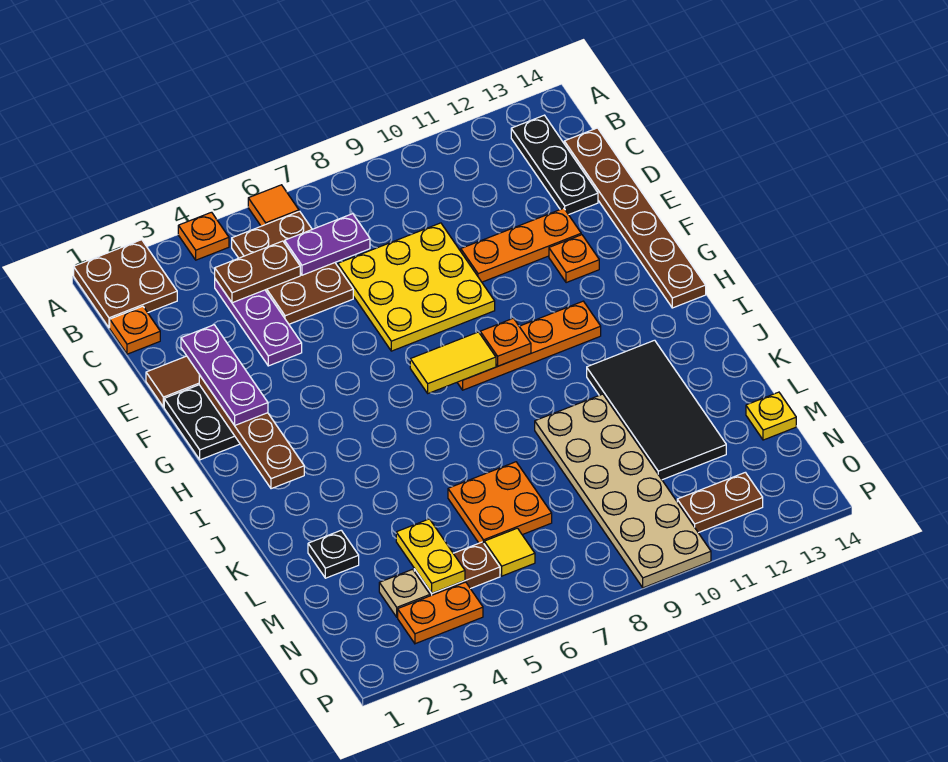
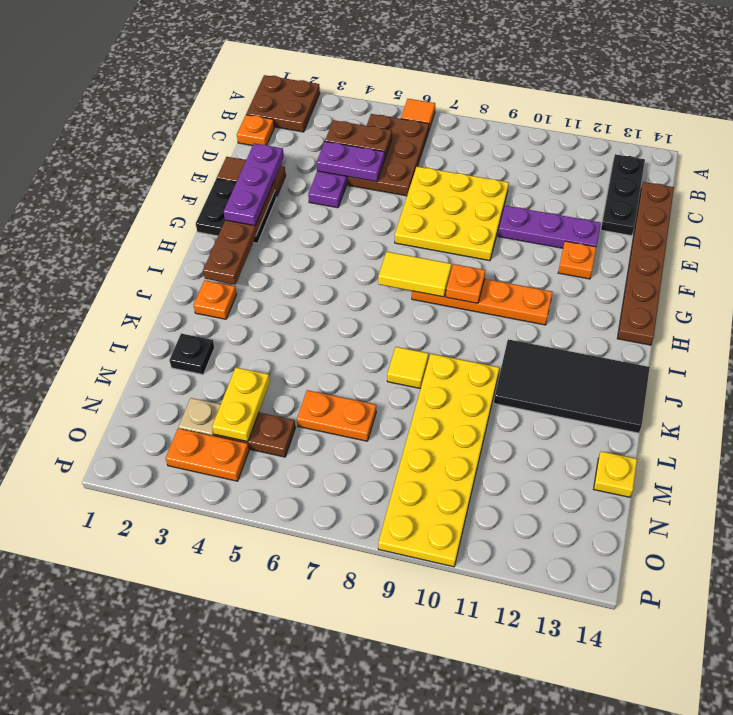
orange 1x1 plate [178,212,229,260] -> orange 1x1 plate moved to [194,280,237,319]
purple 1x2 plate [285,214,370,275] -> purple 1x2 plate moved to [316,142,384,182]
orange 1x3 plate [461,208,581,282] -> purple 1x3 plate [498,206,601,248]
black 2x4 tile [587,340,726,480] -> black 2x4 tile turned to [494,339,650,433]
tan 2x6 plate [535,394,711,588] -> yellow 2x6 plate [378,354,499,567]
orange 2x2 plate [448,462,552,543] -> orange 1x2 plate [297,390,376,441]
yellow 1x1 tile [484,528,535,576] -> yellow 1x1 tile moved to [387,347,429,389]
brown 1x2 plate [677,472,763,533] -> none

